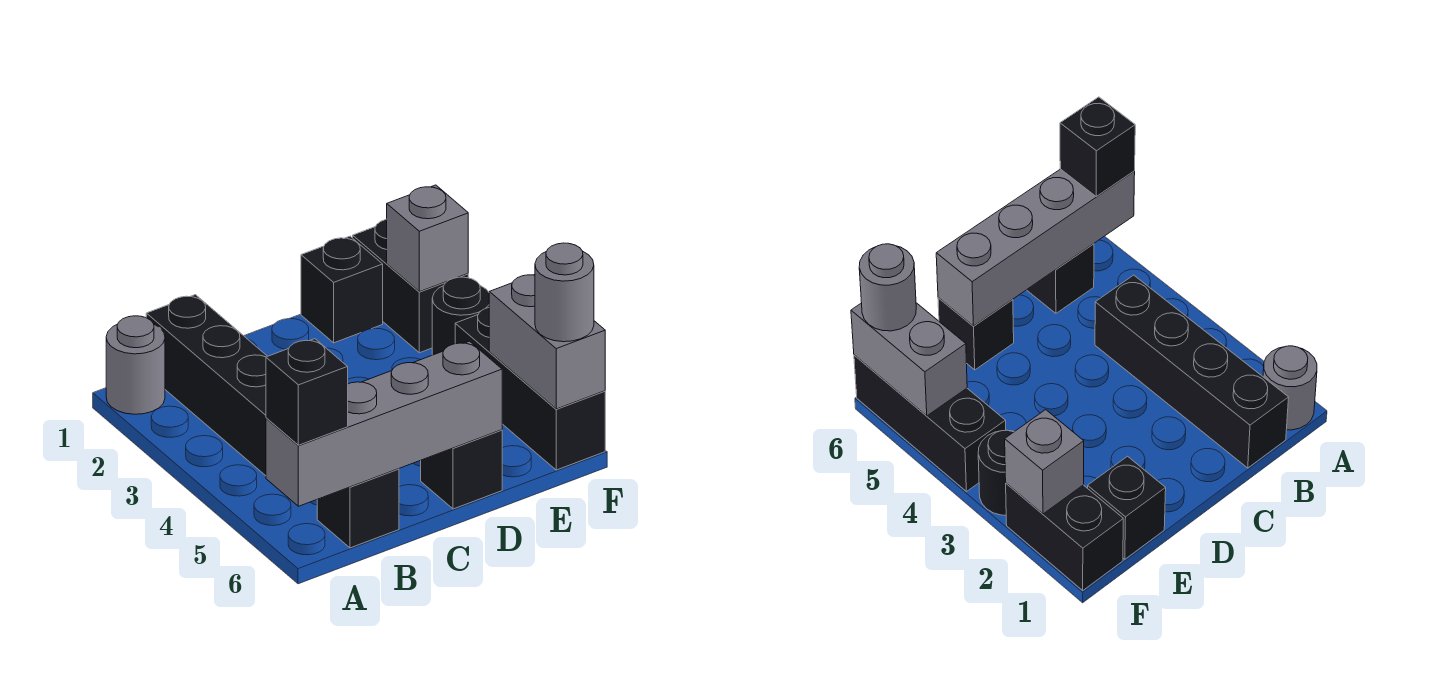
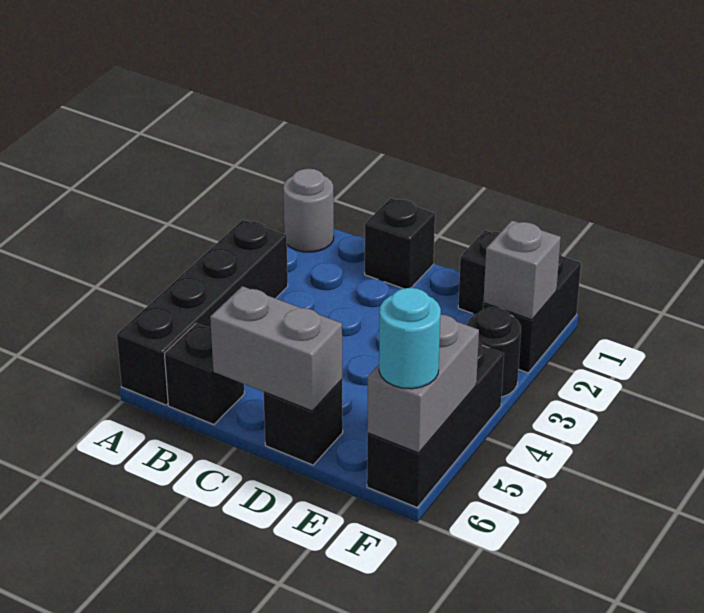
grey 1x4 brick [266,341,502,506] -> grey 1x2 brick [210,286,342,411]
black 1x1 brick [266,339,348,445] -> black 1x1 brick moved to [365,198,435,288]
black 1x4 brick [146,295,267,476] -> black 1x4 brick moved to [117,220,288,405]
grey 1x1 round brick [535,243,594,342] -> cyan 1x1 round brick [379,288,441,389]

